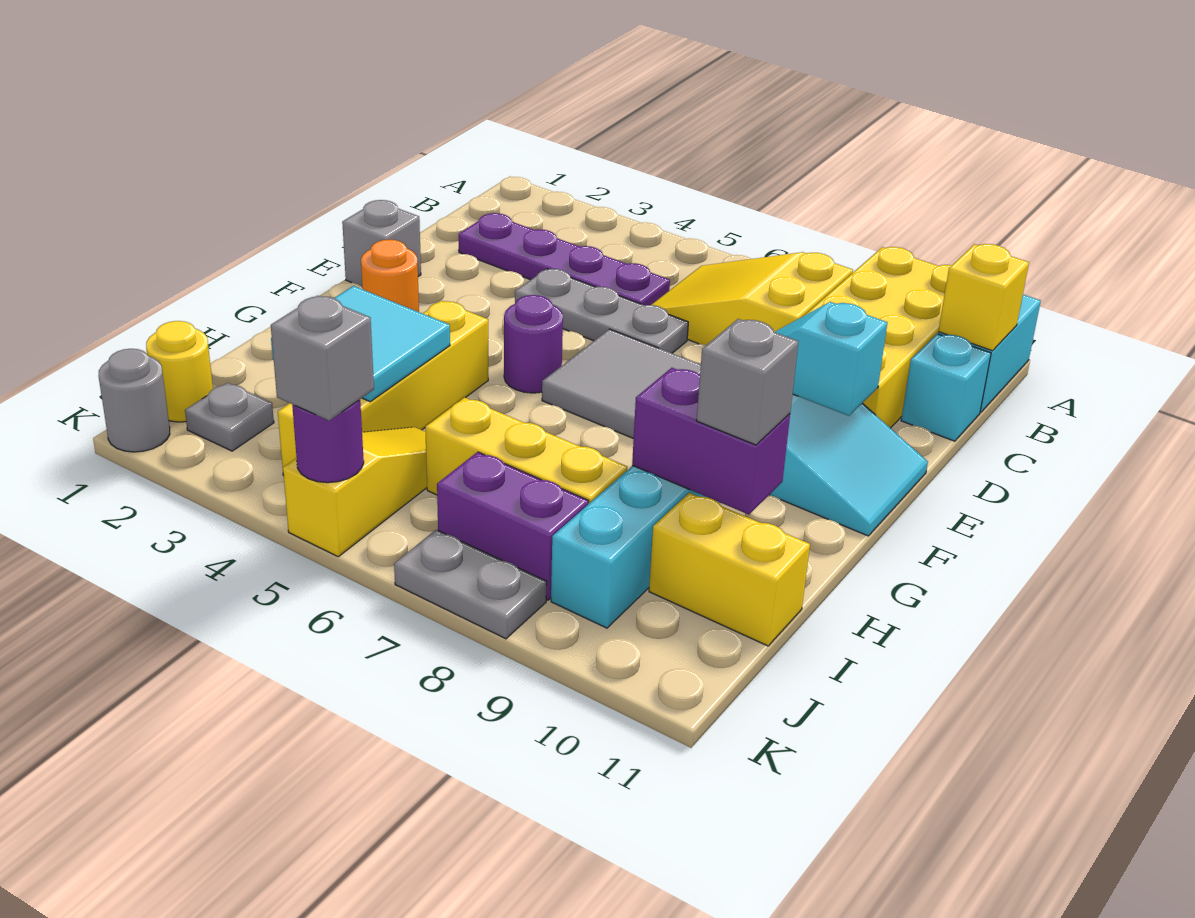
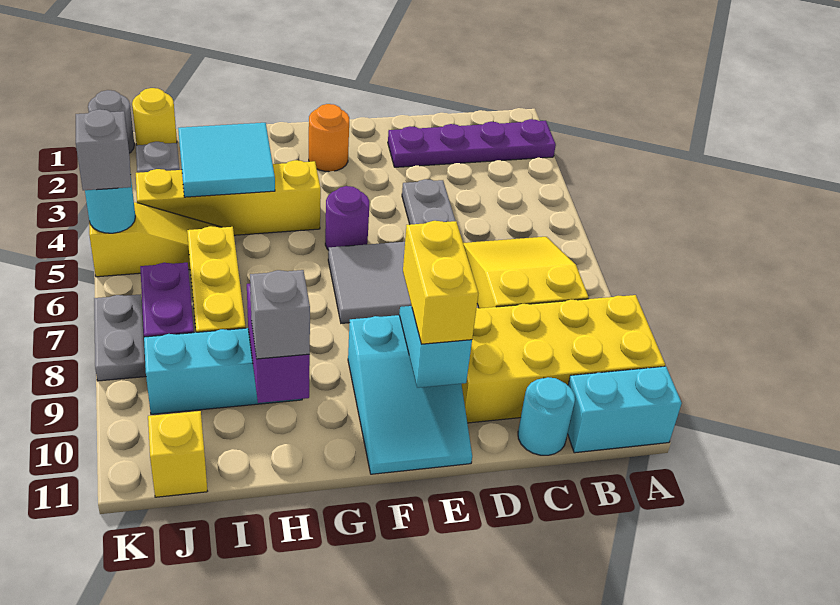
yellow 1x1 brick [938,244,1029,351] -> yellow 1x1 brick moved to [148,411,207,497]
purple 1x4 plate [459,213,670,305] -> purple 1x4 plate turned to [388,119,556,167]
cyan 1x1 brick [901,334,991,441] -> cyan 1x1 round brick [518,377,575,455]
grey 1x1 brick [342,200,421,286] -> none
yellow 1x2 brick [649,493,810,646] -> yellow 1x2 brick moved to [403,221,478,344]
purple 1x1 round brick [292,400,364,483] -> cyan 1x1 round brick [85,182,135,233]

